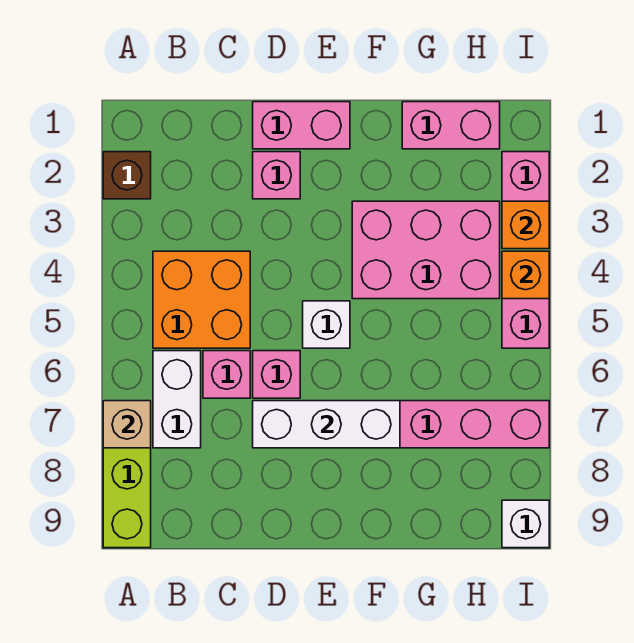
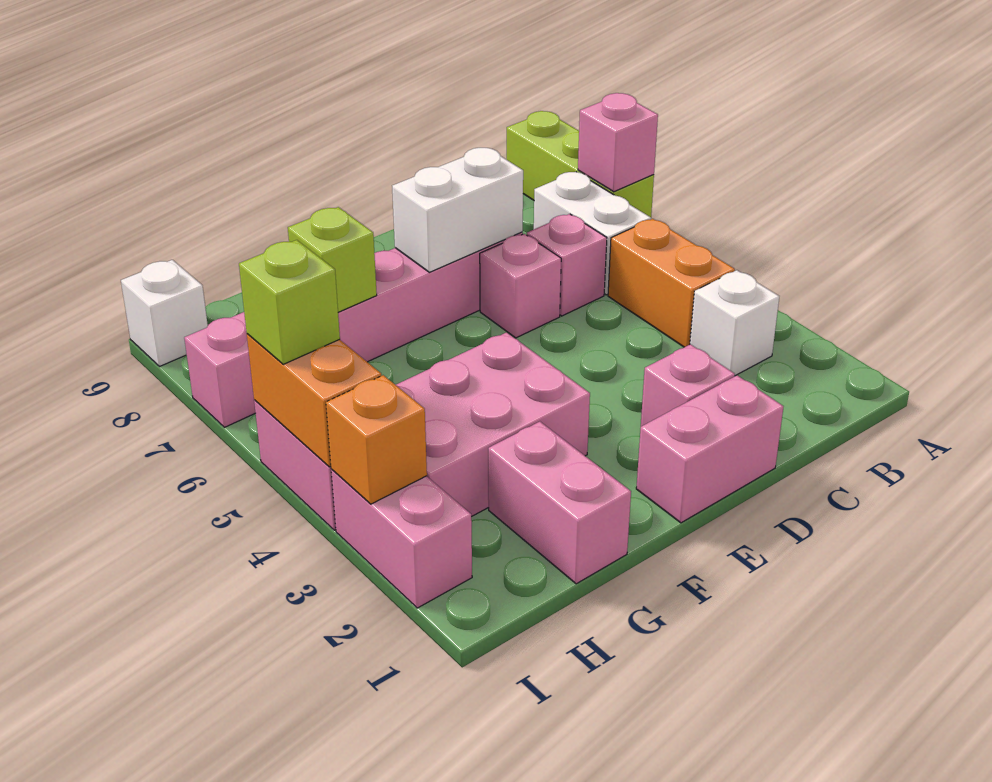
brown 1x1 brick [103,152,151,199] -> none
tan 1x1 brick [103,401,151,448] -> pink 1x1 brick [578,93,658,192]
orange 2x2 brick [153,251,250,348] -> orange 1x2 brick [608,219,735,347]
white 1x3 brick [253,401,400,448] -> white 1x2 brick [392,148,523,272]
white 1x1 brick [303,301,350,348] -> white 1x1 brick moved to [690,270,779,376]
pink 1x2 brick [402,102,500,149] -> pink 1x2 brick turned to [488,422,631,584]
none -> lime 1x1 brick [288,207,377,312]
orange 1x1 brick [502,251,549,299] -> orange 1x2 brick [247,334,381,467]
none -> lime 1x1 brick [239,240,340,364]

